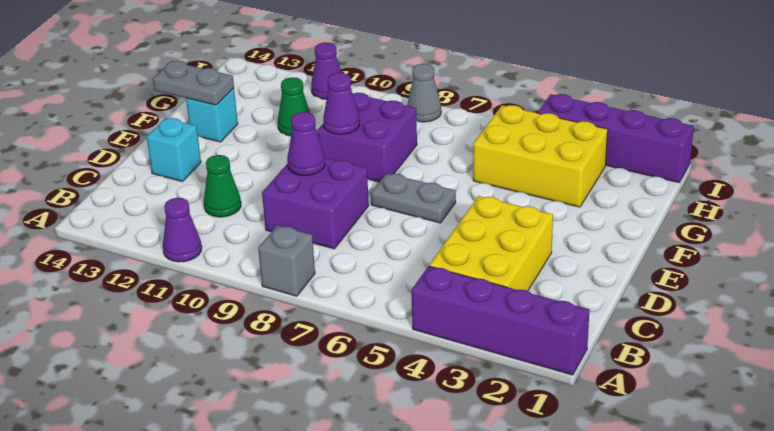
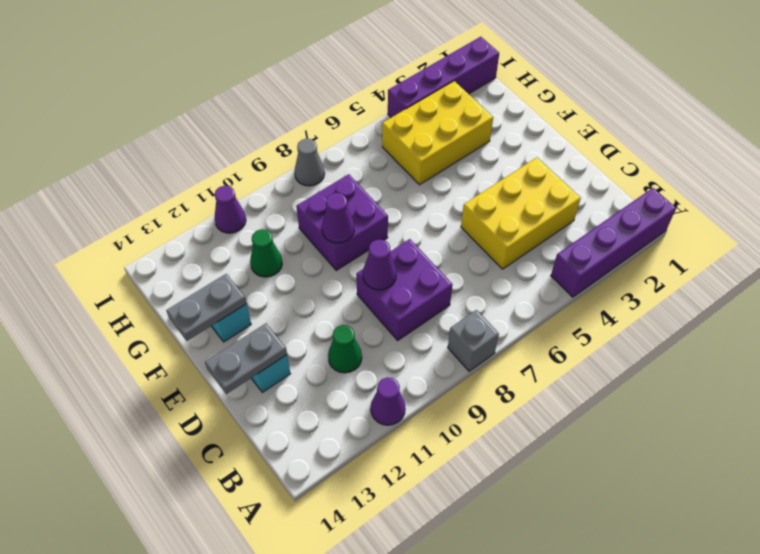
yellow 2x3 brick [429,196,553,291] -> yellow 2x3 brick turned to [461,158,581,269]
grey 1x2 plate [371,173,456,223] -> grey 1x2 plate moved to [205,323,287,394]

